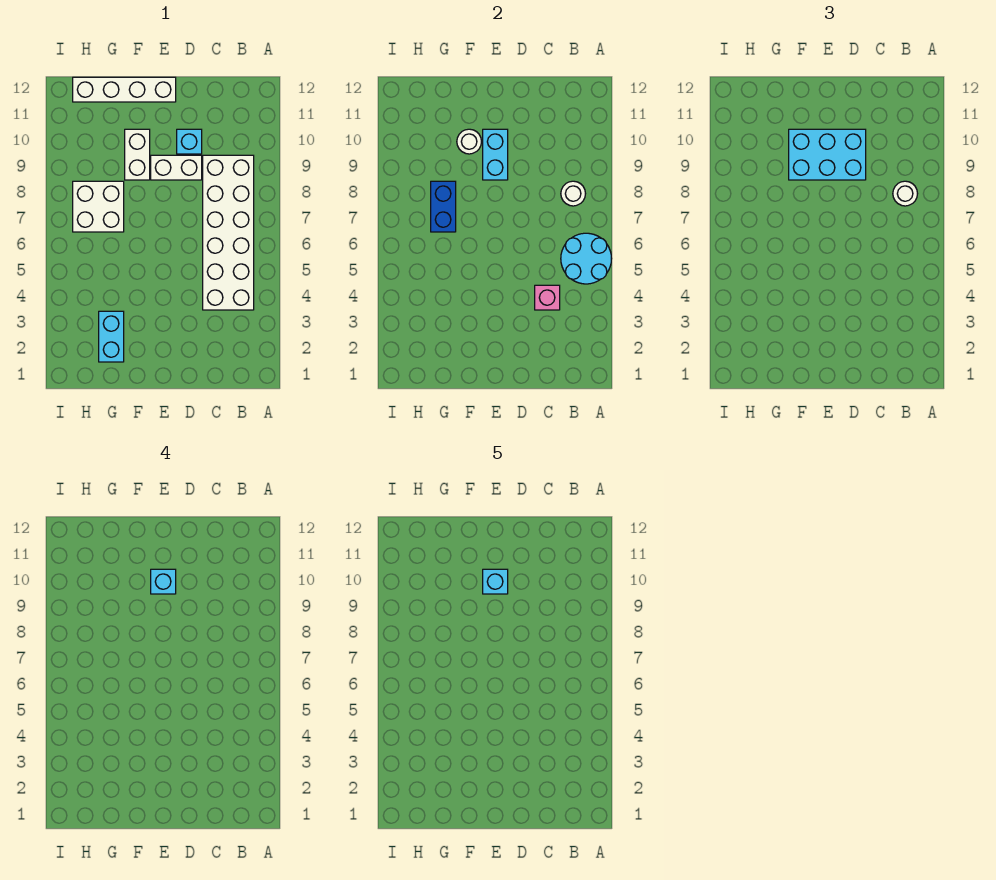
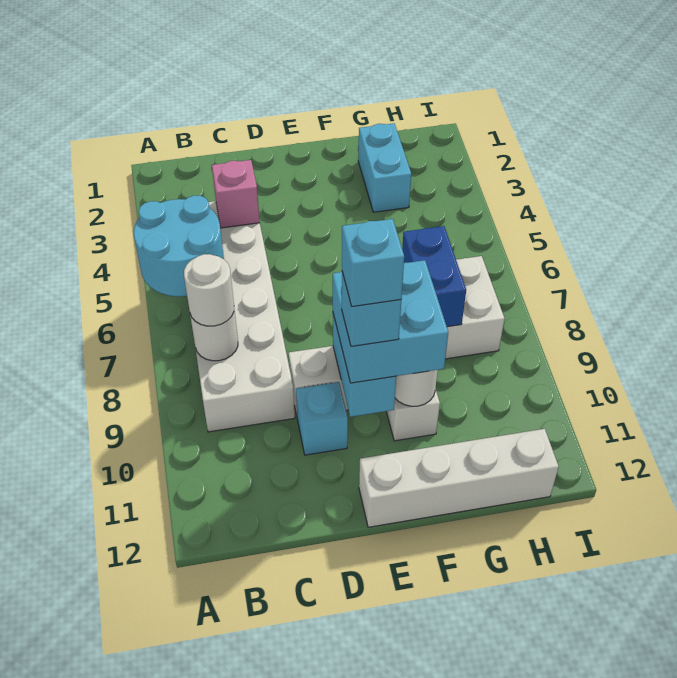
cyan 2x3 brick [789,129,866,180] -> cyan 2x2 brick [333,260,448,383]

